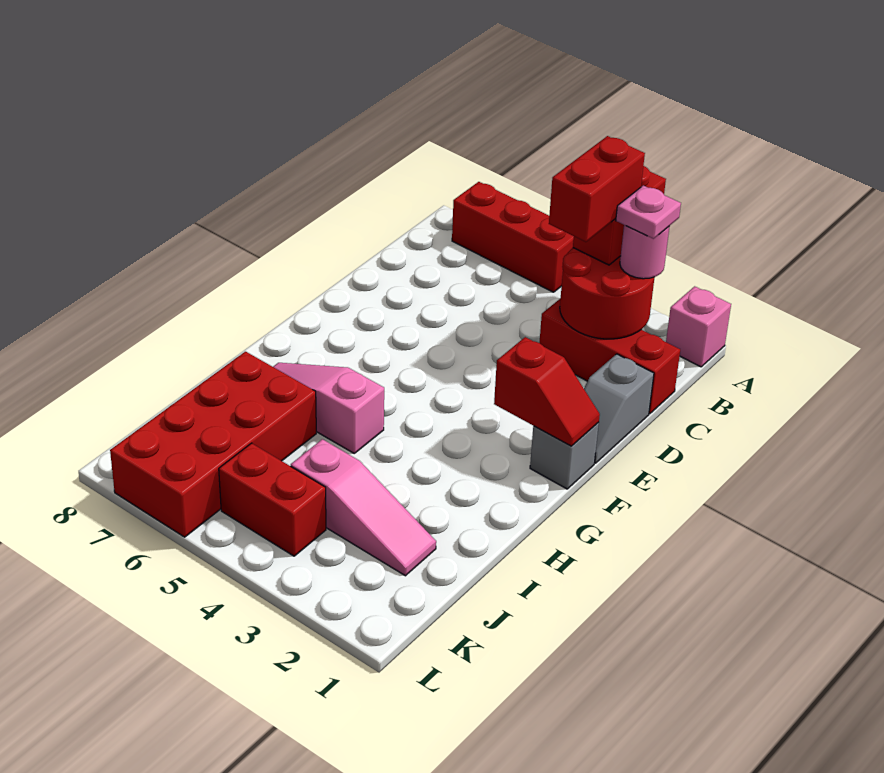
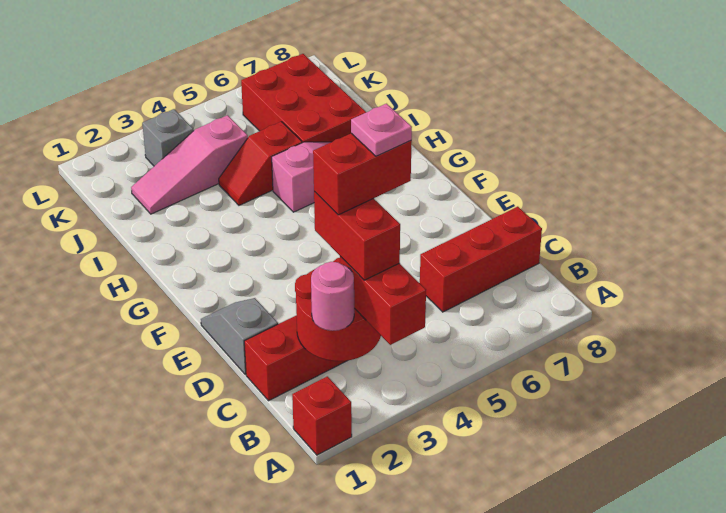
pink 1x1 brick [666,286,731,367] -> red 1x1 brick [292,376,352,455]
red 1x3 brick [452,182,574,292] -> red 1x3 brick moved to [420,207,542,312]
pink 1x1 plate [616,185,681,239] -> pink 1x1 plate moved to [351,104,412,156]
grey 1x1 brick [530,423,599,489] -> grey 1x1 brick moved to [142,109,194,166]
red 1x2 slope [494,337,600,446] -> red 1x2 slope moved to [219,122,302,205]
red 2x4 brick [110,352,316,537] -> red 2x3 brick [241,54,366,143]
red 1x2 brick [219,443,326,556] -> red 1x2 brick moved to [313,133,412,215]

